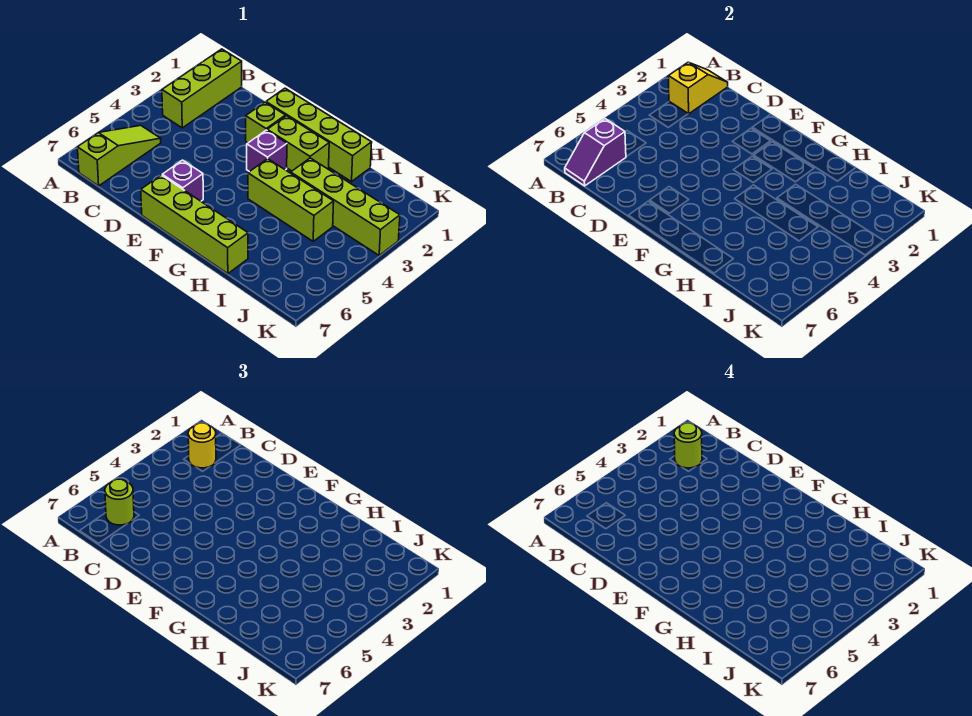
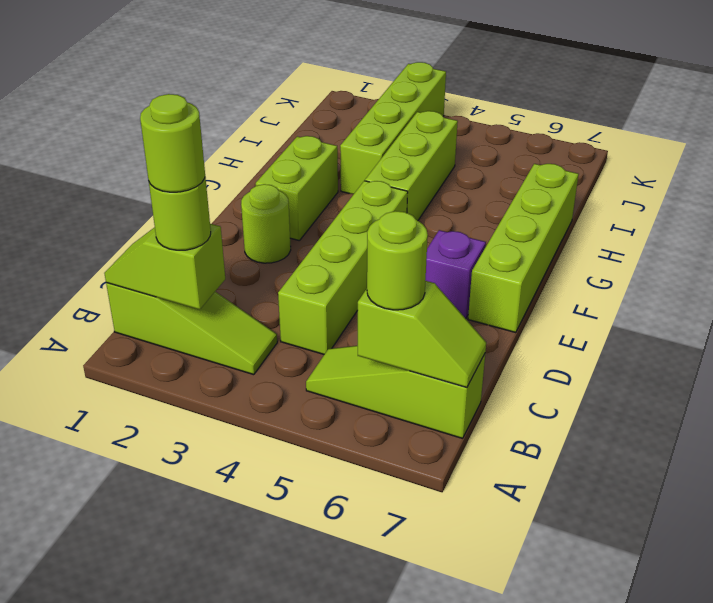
lime 1x3 brick [162,49,242,128] -> lime 1x3 slope [106,283,277,375]
yellow 1x2 slope [668,62,728,114] -> lime 1x2 slope [104,224,225,310]
yellow 1x1 round brick [188,423,216,468] -> lime 1x1 round brick [149,177,211,250]
purple 1x2 slope [565,119,626,186] -> lime 1x2 slope [358,281,486,388]
lime 1x4 brick [266,88,372,182] -> lime 1x4 brick moved to [278,181,408,354]
lime 1x1 brick [246,102,286,143] -> lime 1x1 round brick [241,184,291,263]
purple 1x1 brick [247,130,287,172] -> none

